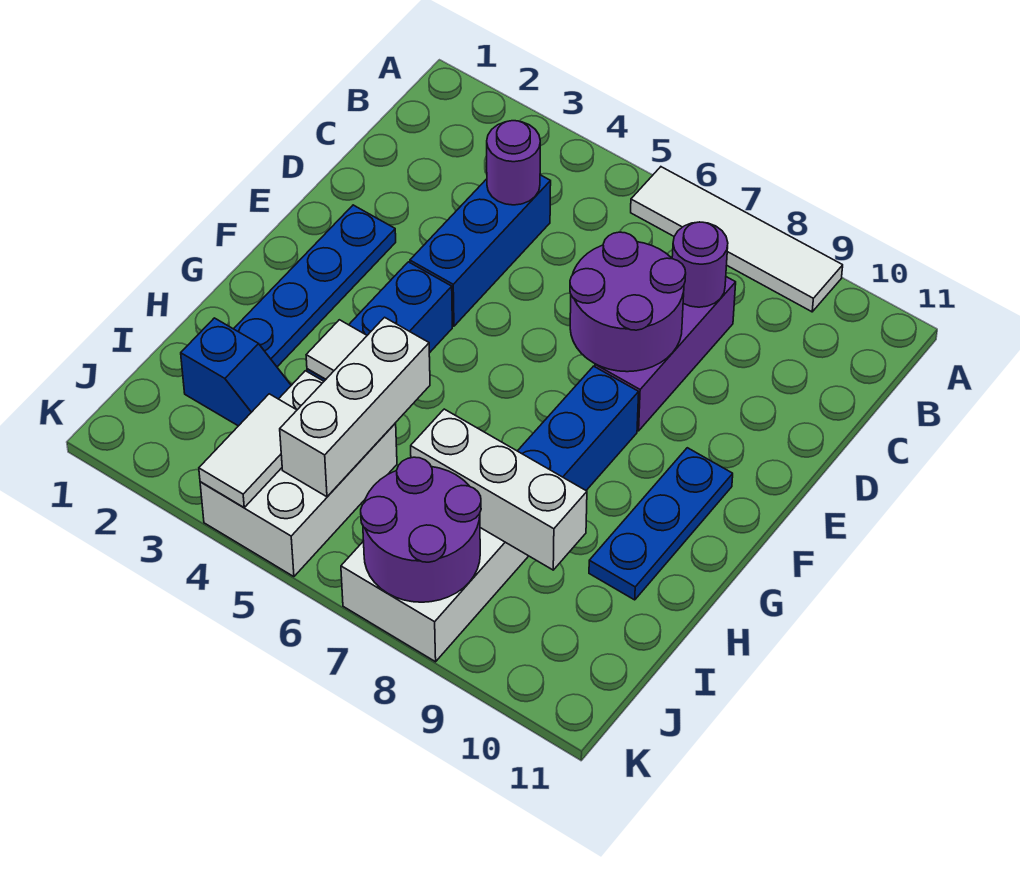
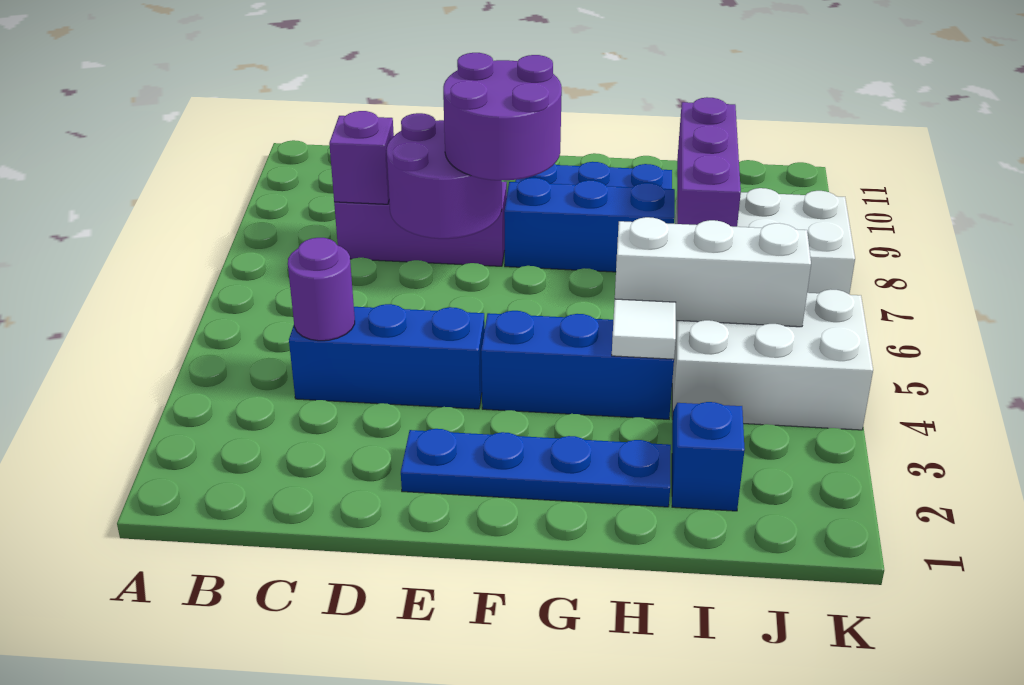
white 1x4 tile [631,167,843,312] -> none
purple 1x1 round brick [672,222,728,307] -> purple 1x1 brick [329,111,394,204]
white 1x3 brick [411,409,587,570] -> purple 1x3 brick [677,97,741,227]
white 1x2 tile [199,394,297,507] -> none
purple 2x2 round brick [361,457,481,602] -> purple 2x2 round brick moved to [443,53,562,180]

